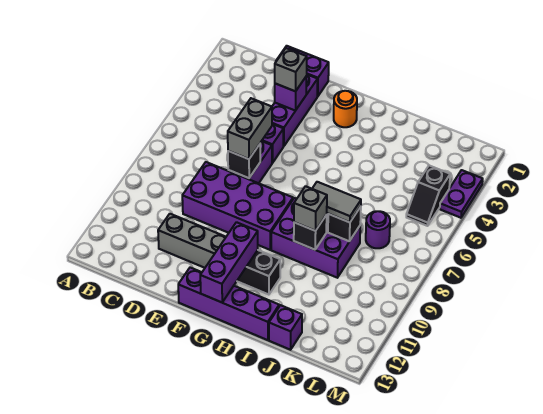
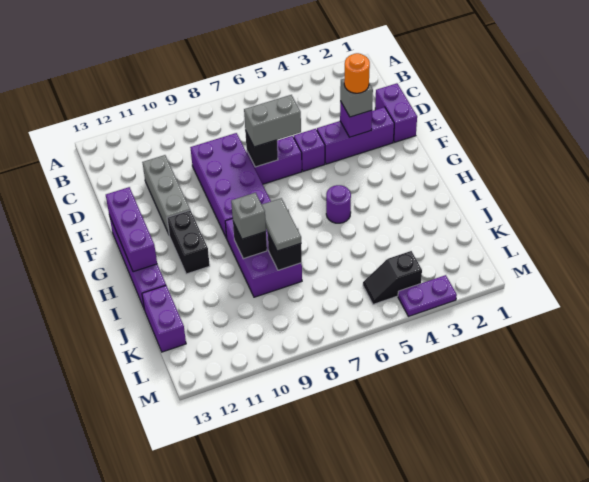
orange 1x1 round brick [334,91,357,127] -> orange 1x1 round brick moved to [344,53,370,93]
purple 1x3 brick [200,222,258,302] -> purple 1x3 brick turned to [106,187,157,272]
purple 1x1 brick [269,305,302,350] -> purple 1x2 brick [142,286,186,352]
purple 1x1 round brick [366,211,390,248] -> purple 1x1 round brick moved to [326,185,351,223]

